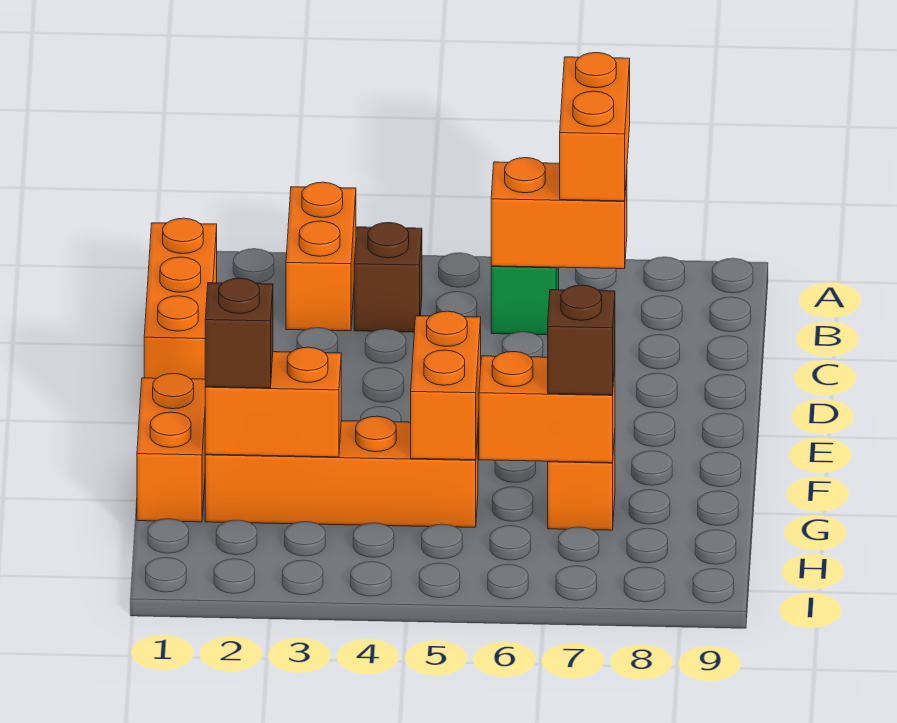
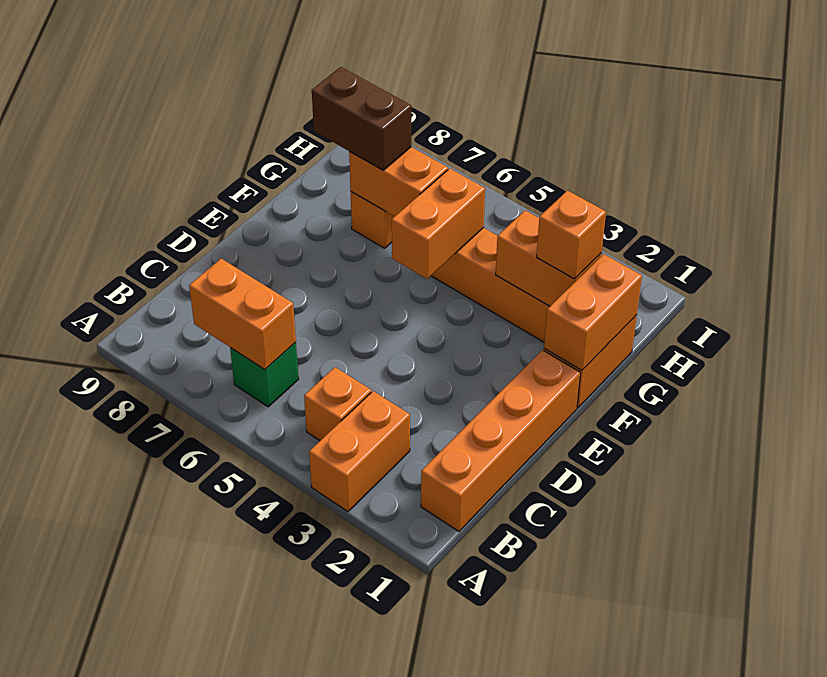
orange 1x2 brick [560,53,630,201] -> orange 1x2 brick moved to [544,254,642,370]
orange 1x3 brick [144,218,217,379] -> orange 1x4 brick [421,350,580,531]
brown 1x1 brick [354,223,422,332] -> orange 1x1 brick [304,367,371,441]
brown 1x1 brick [205,278,273,388] -> orange 1x1 brick [537,191,606,279]
brown 1x1 brick [548,285,615,395] -> brown 1x2 brick [312,67,411,170]

